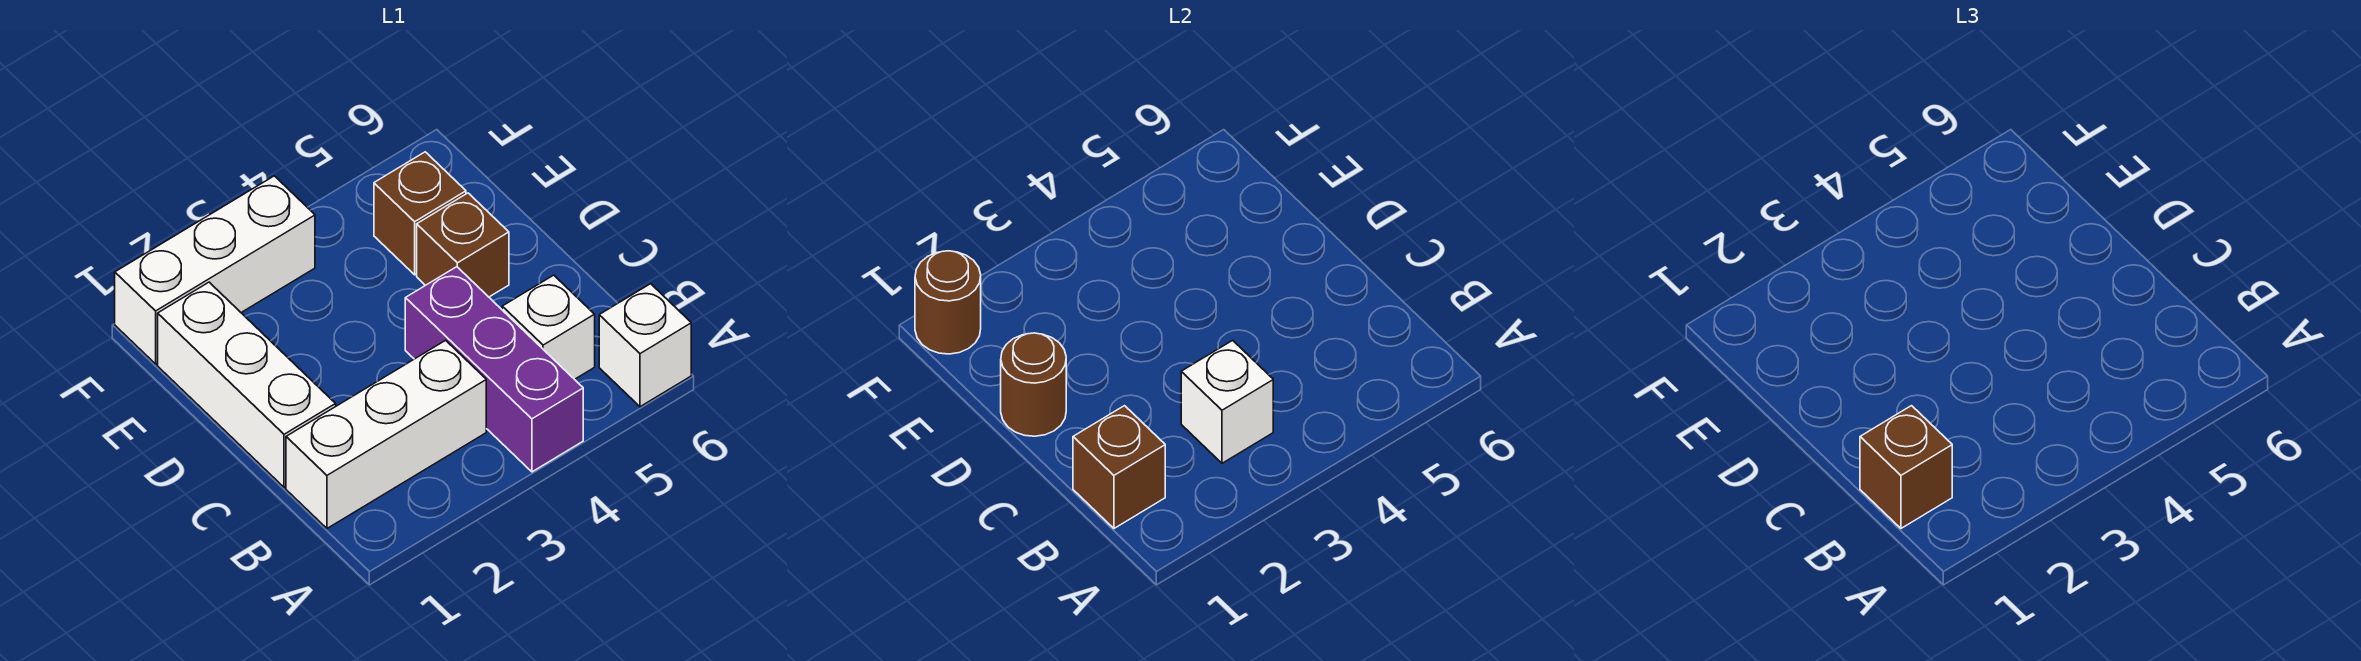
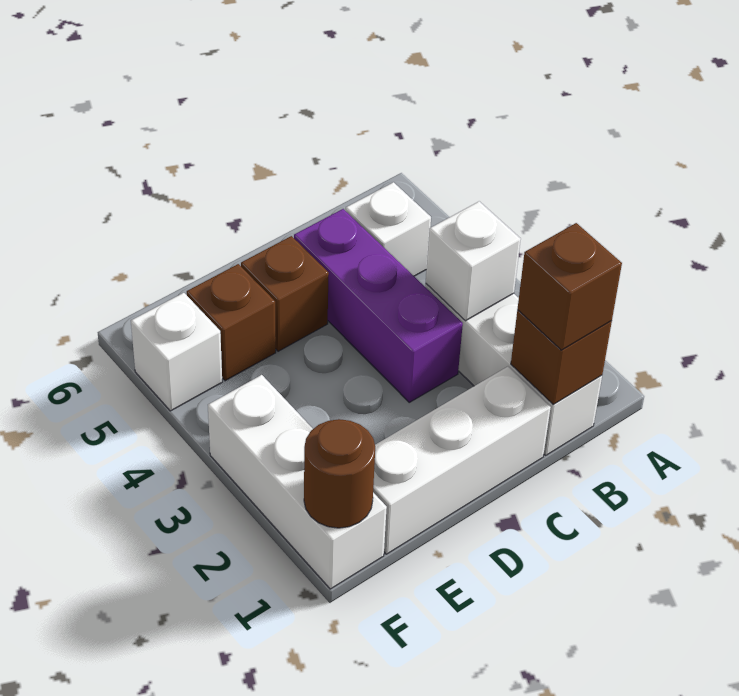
purple 1x3 brick [405,267,583,472] -> purple 1x3 brick turned to [294,209,463,402]
white 1x1 brick [599,284,691,407] -> white 1x1 brick moved to [131,293,222,411]
brown 1x1 round brick [1001,333,1066,436] -> none

